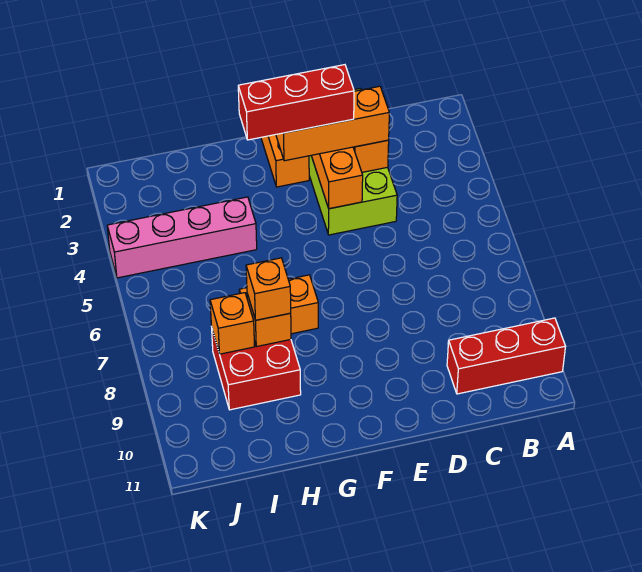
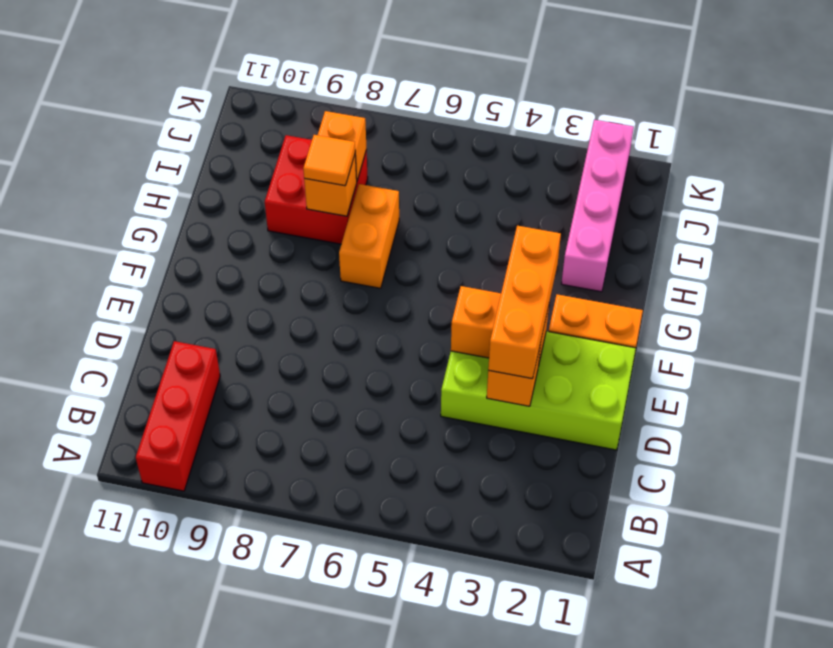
red 1x3 brick [238,65,354,140] -> none
pink 1x4 brick [107,197,257,278] -> pink 1x4 brick moved to [561,120,634,292]
orange 1x1 brick [246,258,291,320] -> orange 1x1 tile [303,135,355,186]

